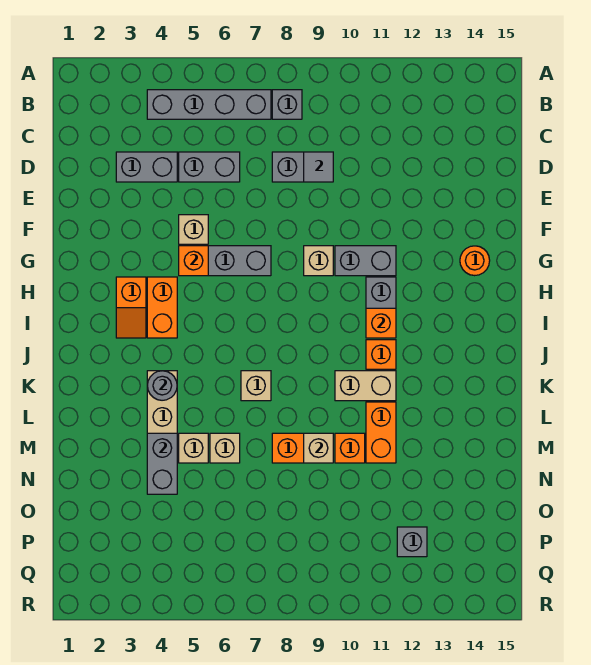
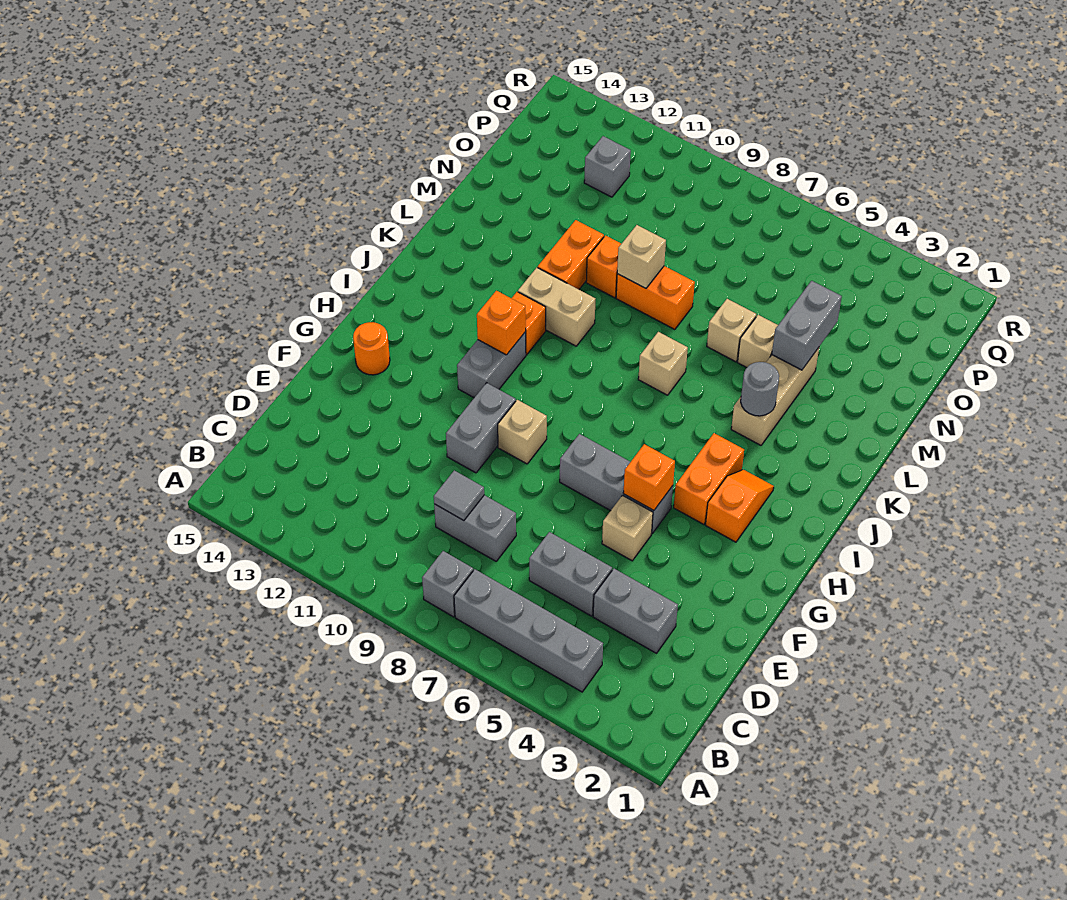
grey 1x2 brick [335,246,396,276] -> grey 1x2 brick turned to [446,383,516,473]

